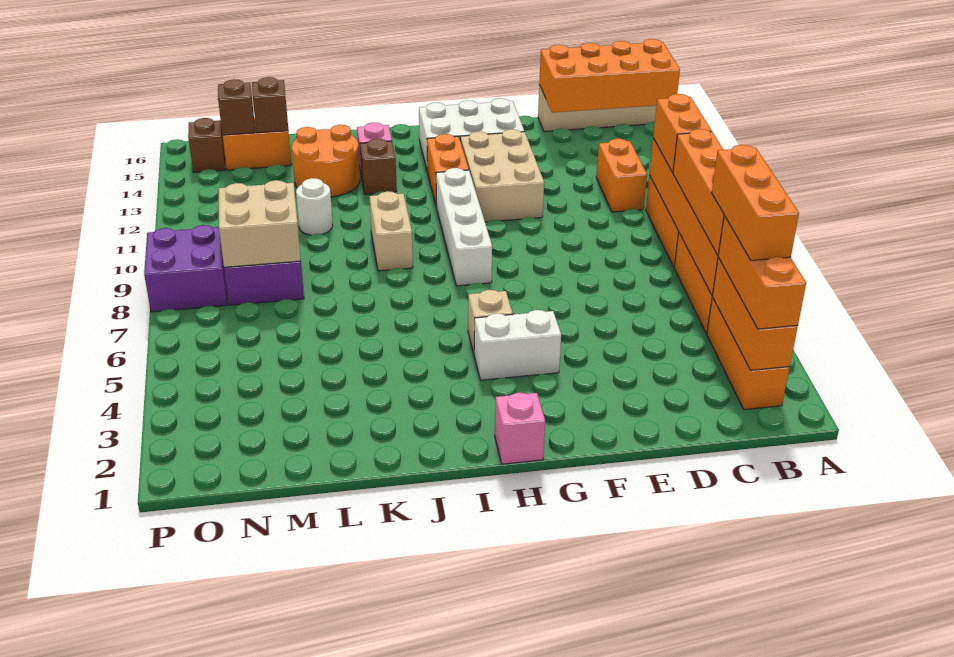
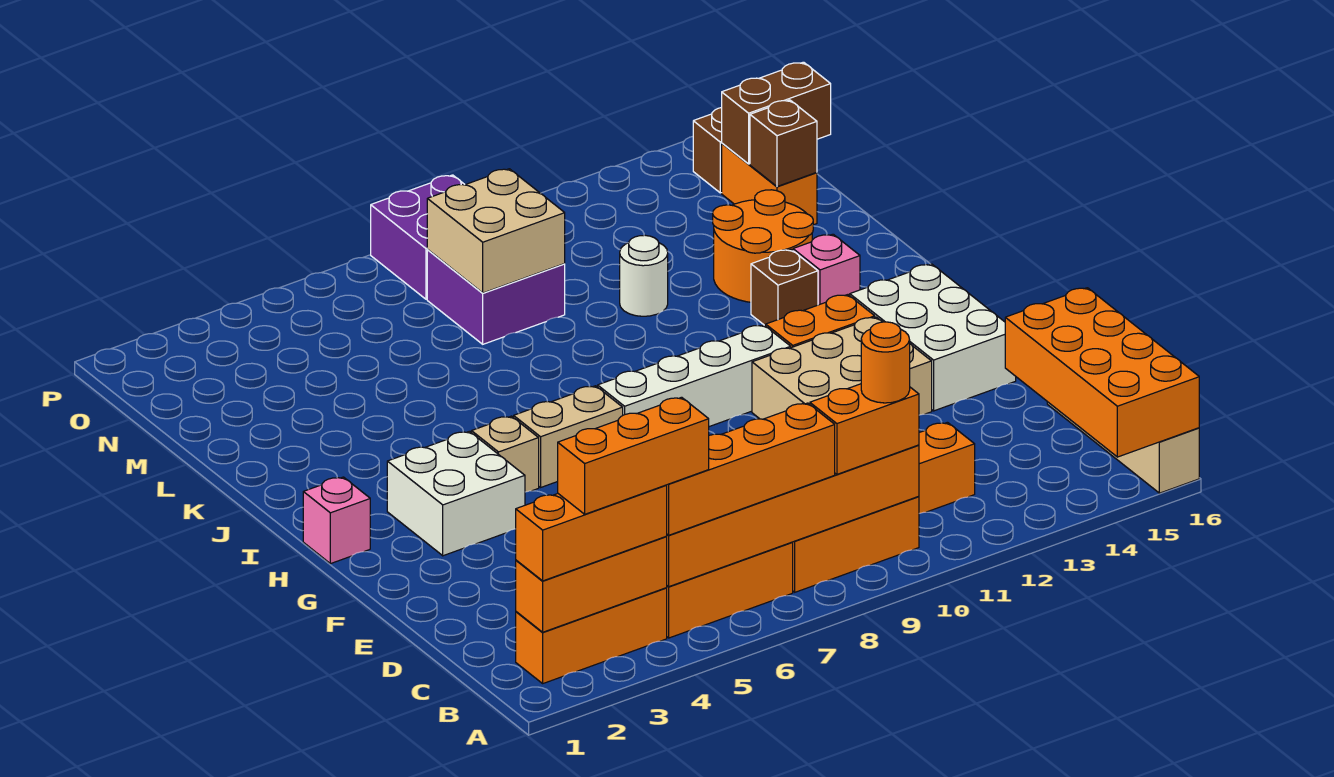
none -> orange 1x1 round brick [861,322,910,403]
white 1x2 brick [474,310,561,380] -> white 2x2 brick [387,431,525,556]
tan 1x2 brick [369,191,413,271] -> tan 1x2 brick moved to [514,386,623,487]
brown 1x1 brick [218,79,255,135] -> brown 1x2 brick [722,62,831,164]

